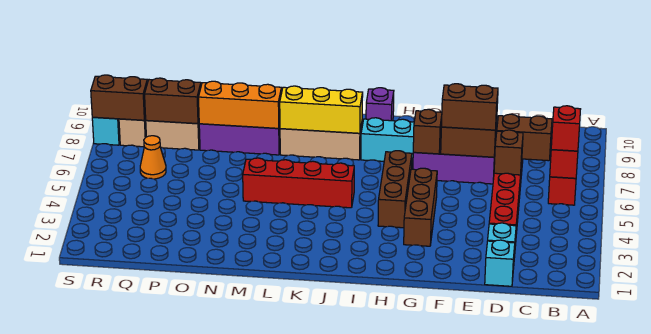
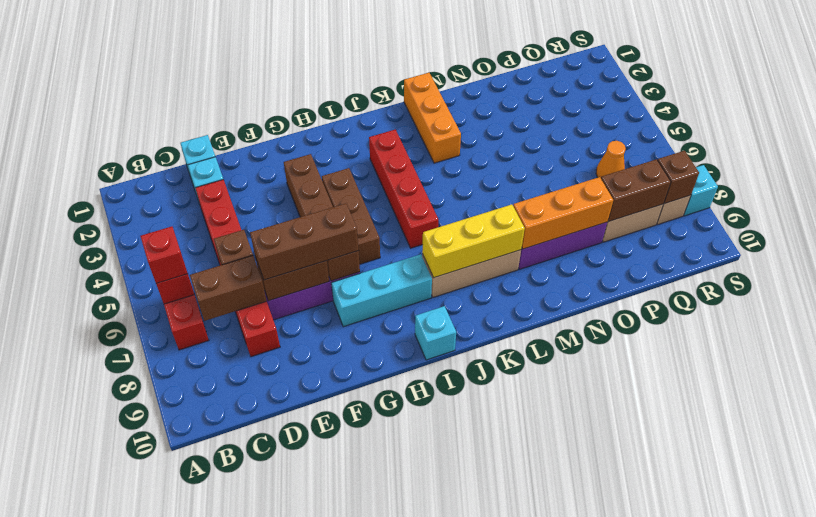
brown 1x2 brick [441,84,498,130] -> brown 1x3 brick [250,203,358,280]
purple 1x1 brick [366,88,394,121] -> cyan 1x1 brick [415,306,456,360]
red 1x4 brick [243,158,354,208] -> red 1x4 brick turned to [369,130,438,248]
none -> orange 1x3 brick [404,73,461,163]
brown 1x2 brick [91,75,147,120] -> brown 1x1 brick [658,151,699,203]

